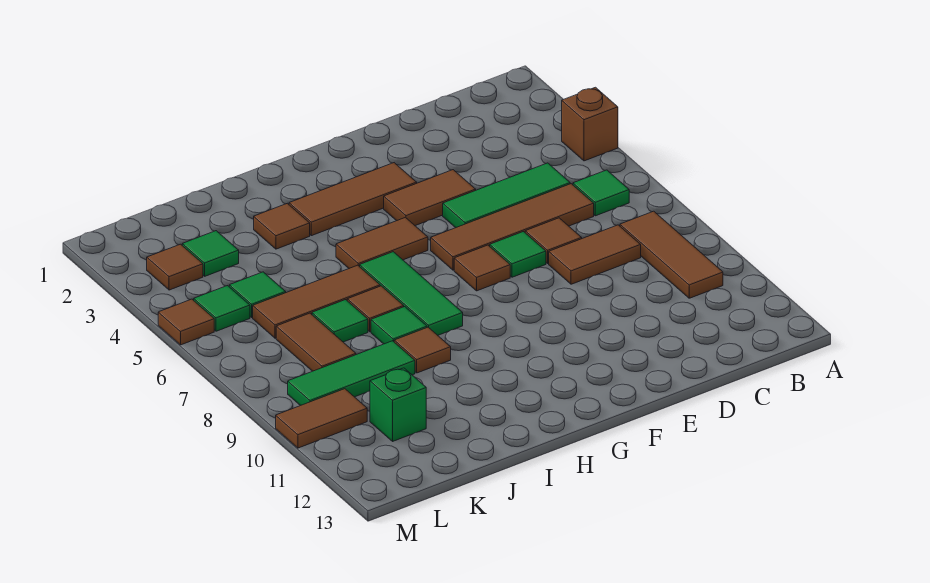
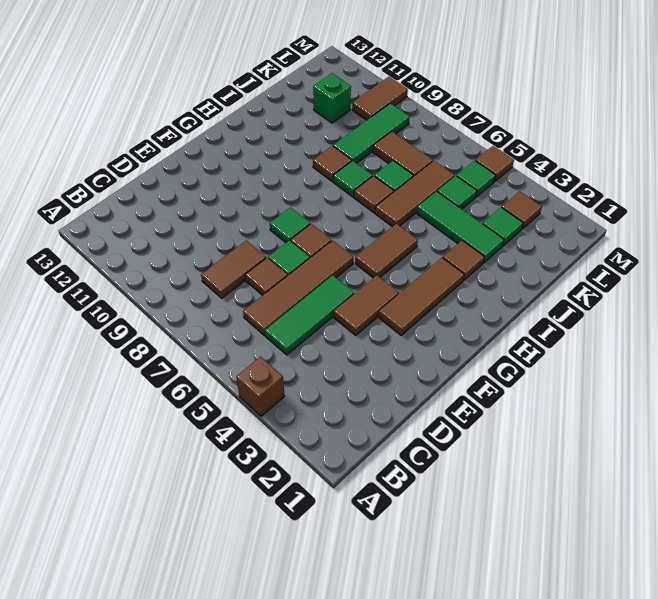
green 1x1 tile [573,170,629,216] -> green 1x1 tile moved to [270,207,310,243]
brown 1x3 tile [620,211,723,298] -> none
green 1x3 tile [360,252,463,335] -> green 1x3 tile moved to [417,191,504,263]

